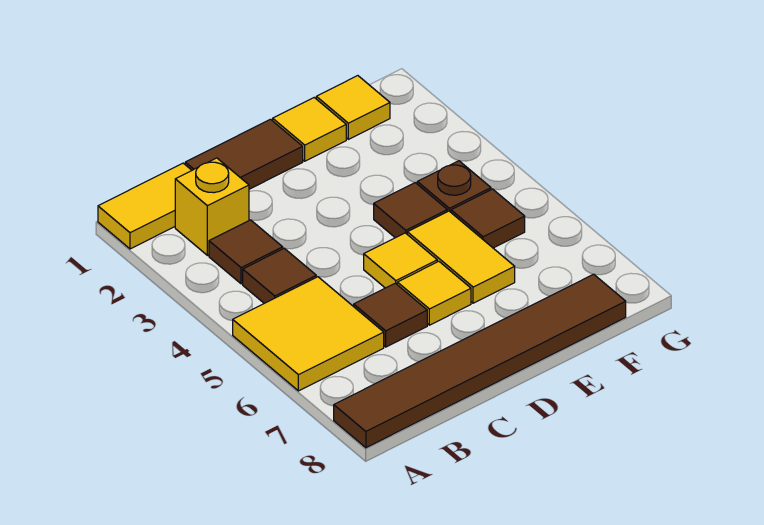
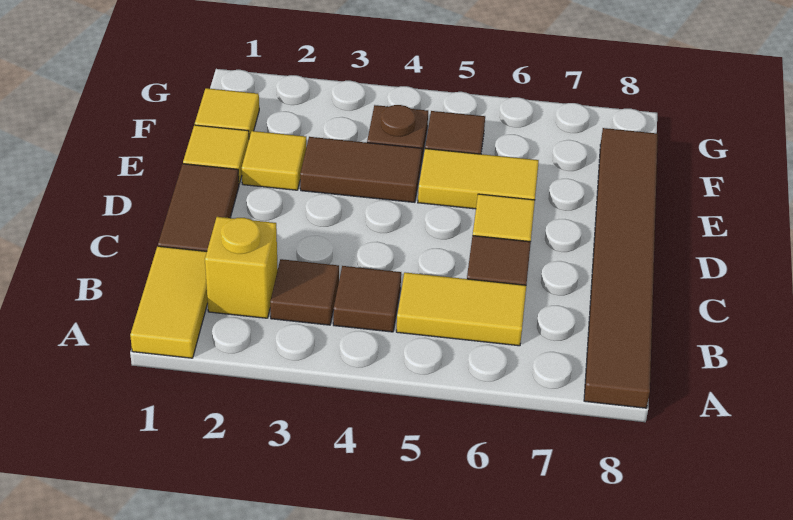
yellow 2x2 tile [233,277,384,391] -> yellow 1x2 tile [396,272,526,346]
yellow 1x1 tile [364,233,437,288] -> yellow 1x1 tile moved to [242,131,306,190]
brown 1x1 tile [374,183,447,238] -> brown 1x2 tile [300,137,422,202]

